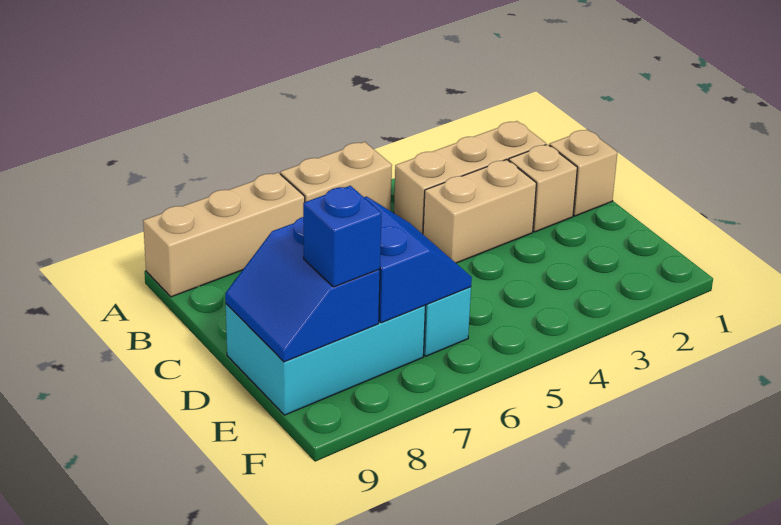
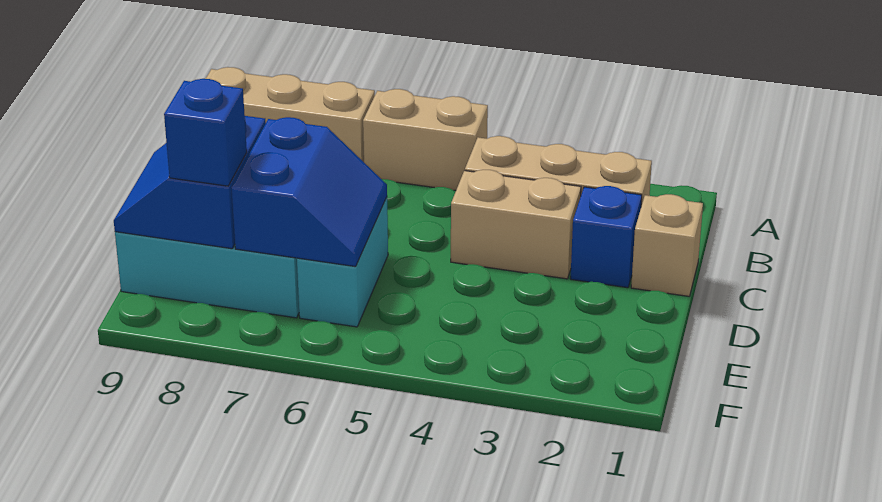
tan 1x1 brick [509,144,577,232] -> blue 1x1 brick [571,186,642,288]

